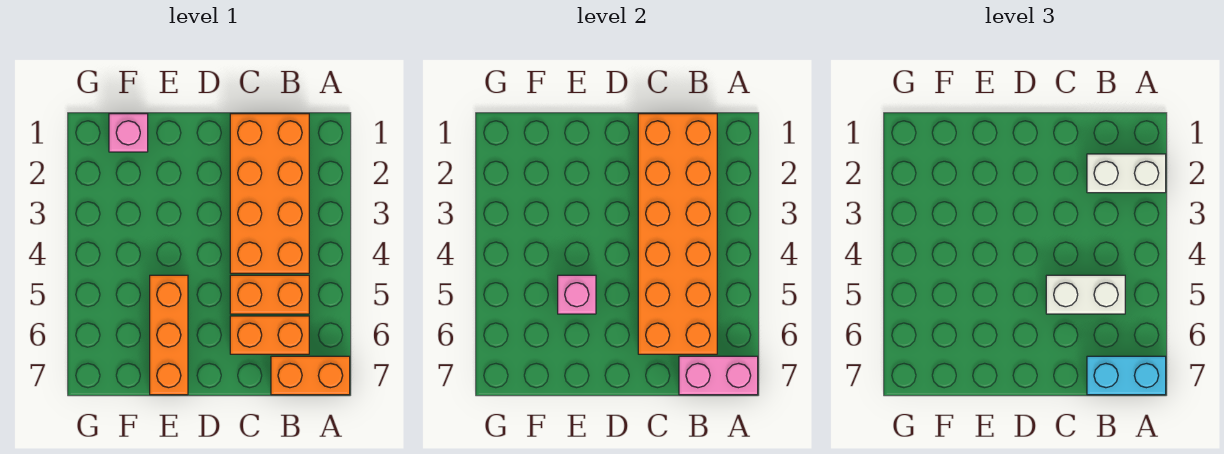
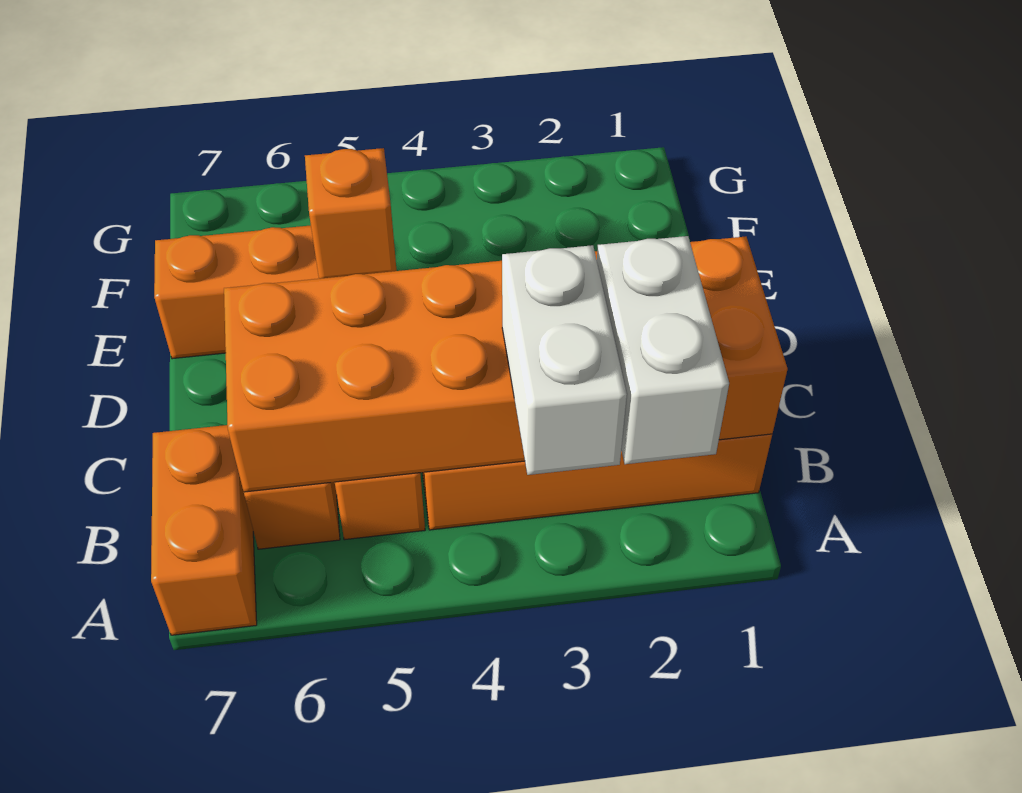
pink 1x2 brick [679,356,758,395] -> none
cyan 1x2 brick [1087,356,1166,395] -> none
white 1x2 brick [1046,275,1125,314] -> white 1x2 brick moved to [502,245,627,475]
pink 1x1 brick [558,275,596,314] -> orange 1x1 brick [305,148,397,279]
pink 1x1 brick [109,114,148,152] -> none

